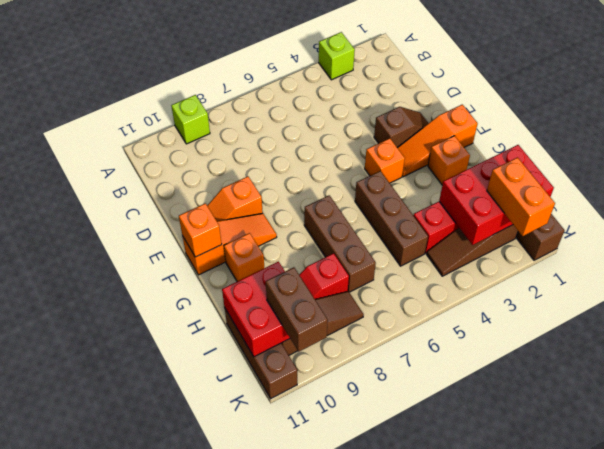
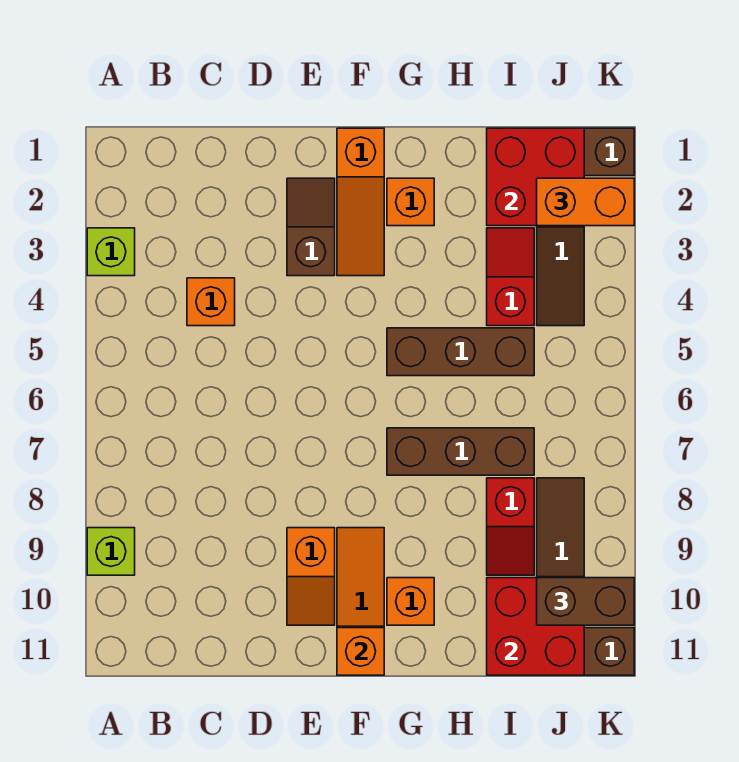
orange 1x1 brick [365,138,405,183] -> orange 1x1 brick moved to [187,278,235,326]
red 2x3 brick [439,145,554,245] -> red 2x2 brick [487,128,584,226]

